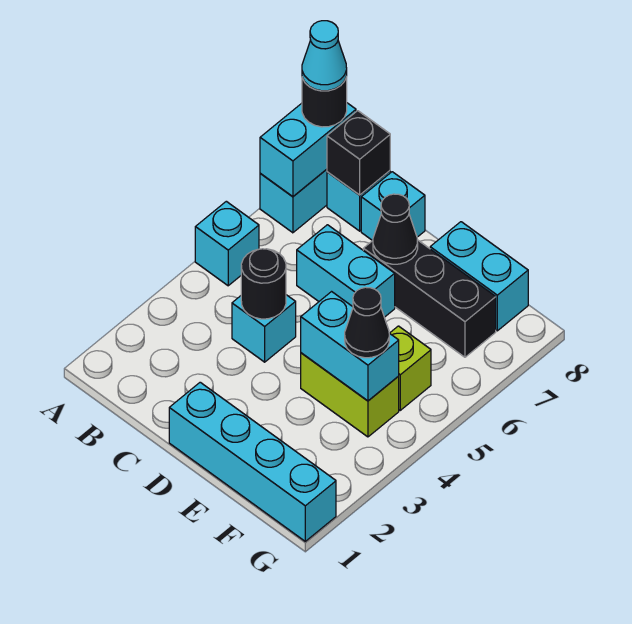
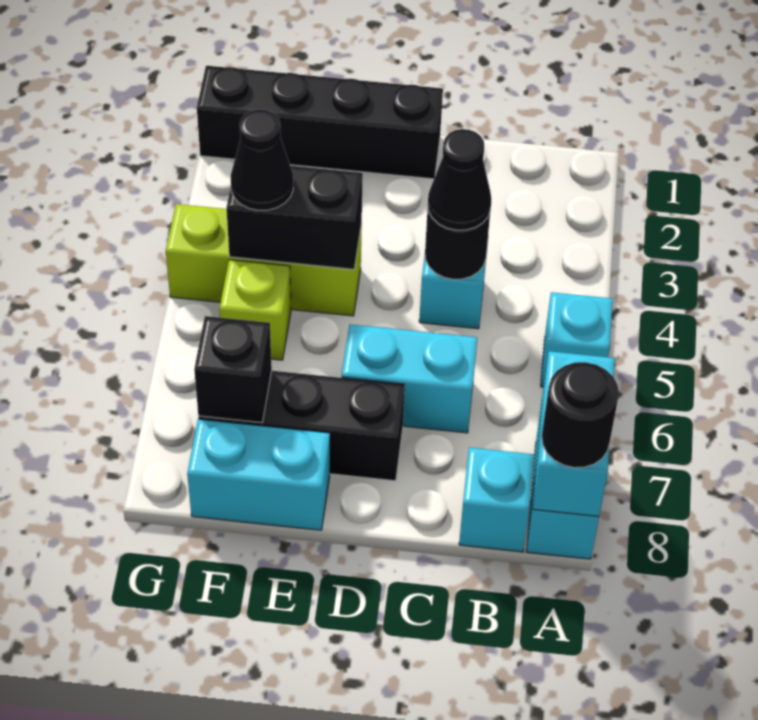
cyan 1x1 cone [302,21,347,91] -> none
black 1x1 brick [327,111,390,195] -> black 1x1 brick moved to [194,316,272,423]
cyan 1x1 brick [361,172,425,241] -> none
cyan 1x4 brick [169,382,336,541] -> black 1x4 brick [197,66,443,179]
black 1x1 cone [373,194,418,264] -> black 1x1 cone moved to [428,129,491,230]
lime 1x2 brick [301,353,399,437] -> lime 1x3 brick [166,204,362,316]
cyan 1x2 brick [301,292,399,401] -> black 1x2 brick [227,166,363,269]

